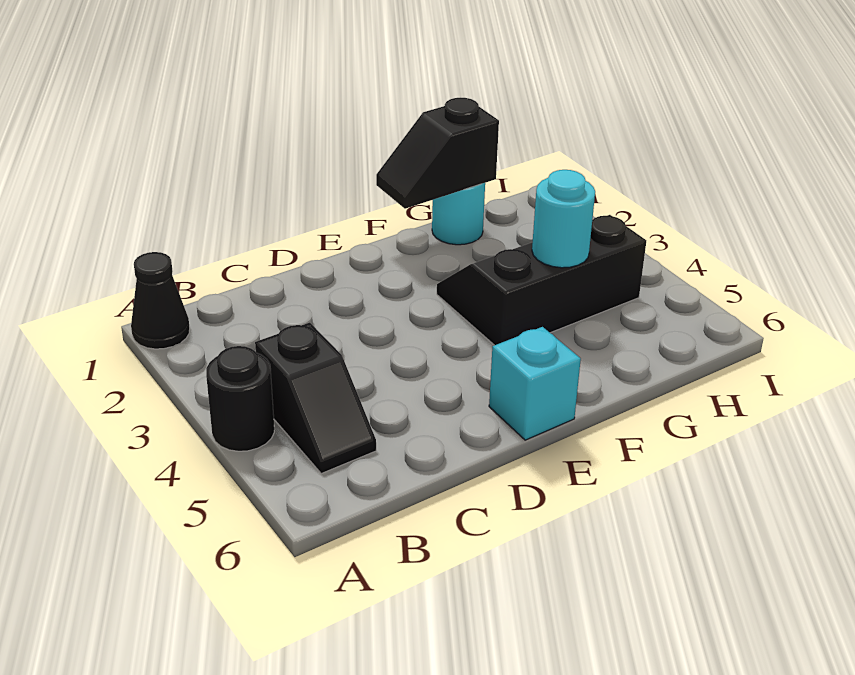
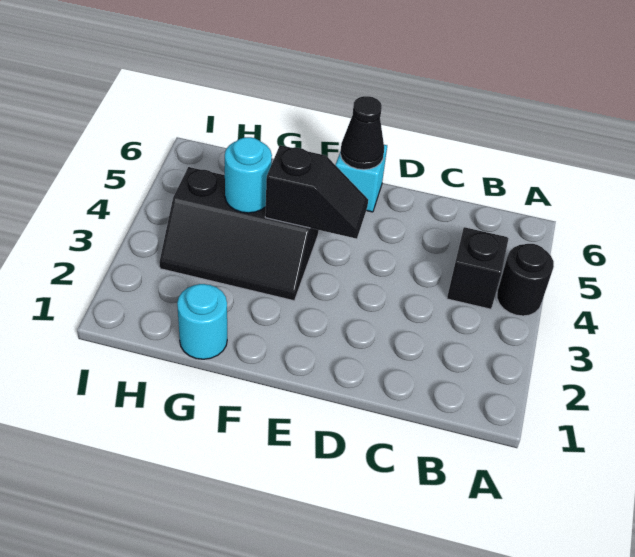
black 1x1 cone [131,252,190,349] -> black 1x1 cone moved to [340,96,384,170]
black 1x2 slope [376,98,499,209] -> black 1x2 slope moved to [265,145,368,239]

